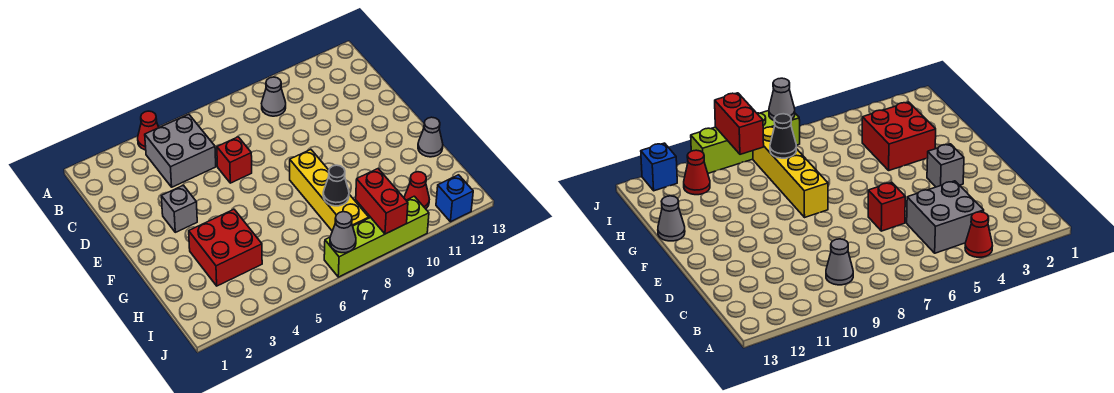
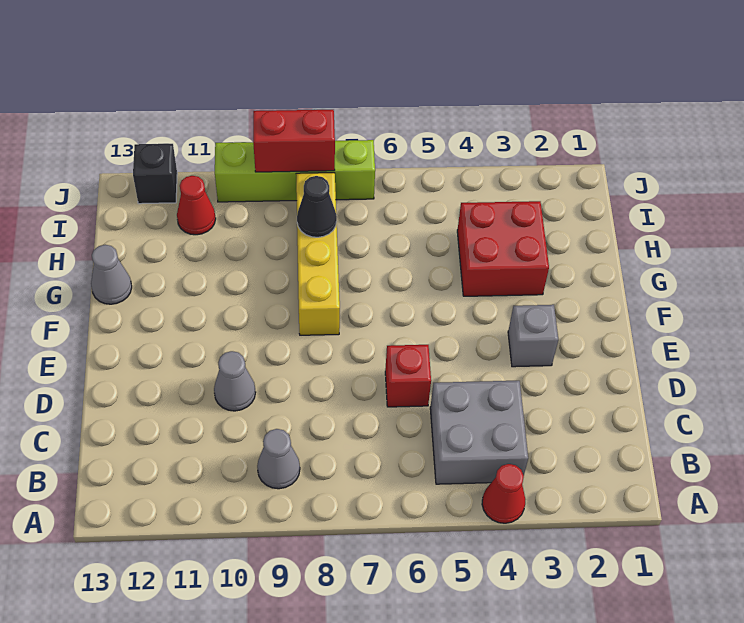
red 1x2 brick [356,169,408,234] -> red 1x2 brick turned to [253,110,335,172]
grey 1x1 cone [330,212,356,253] -> grey 1x1 cone moved to [214,351,256,411]
blue 1x1 brick [436,175,473,222] -> black 1x1 brick [133,144,177,204]

